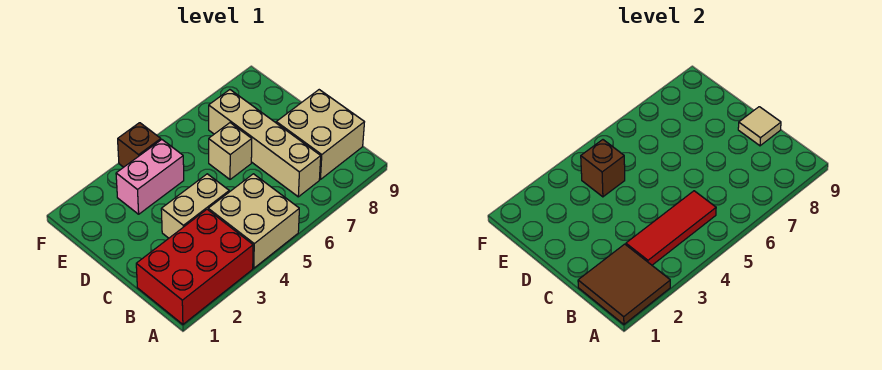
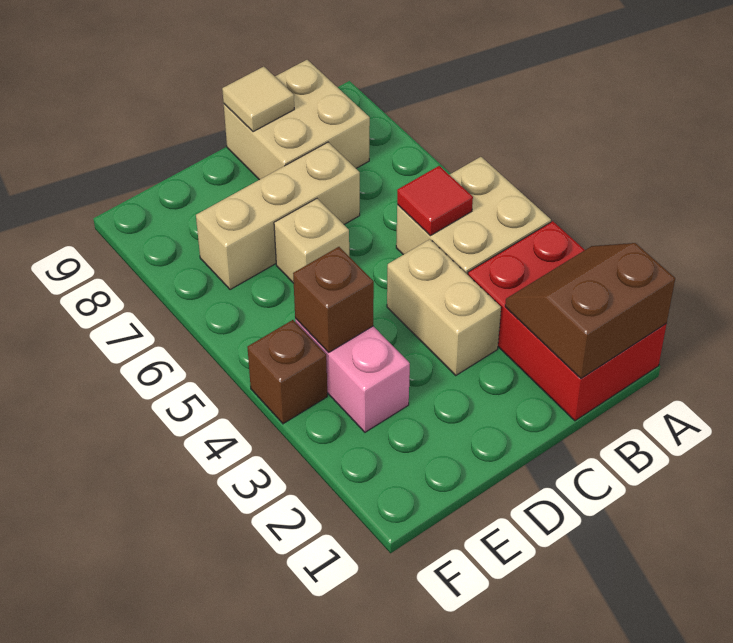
brown 2x2 tile [578,244,670,324] -> brown 2x2 slope [505,243,675,378]
red 1x3 tile [626,191,716,265] -> red 1x1 tile [397,166,473,236]
tan 1x4 brick [209,90,321,197] -> tan 1x3 brick [196,142,360,290]

